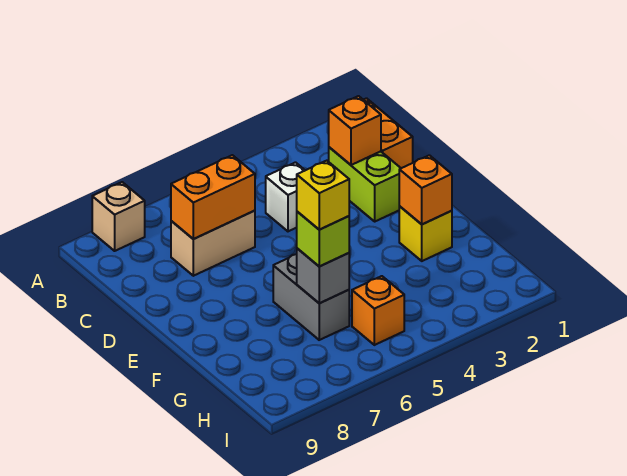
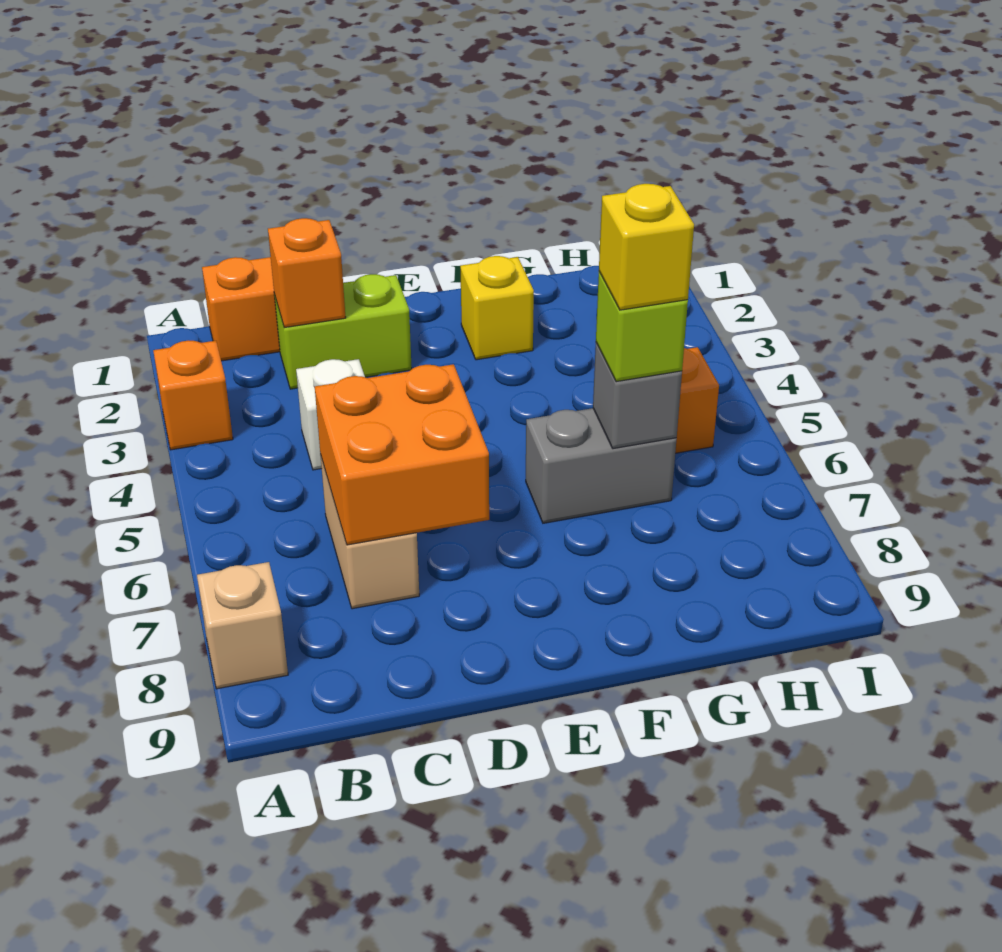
orange 1x2 brick [171,155,255,239] -> orange 2x2 brick [315,364,489,545]
orange 1x1 brick [399,155,452,224] -> orange 1x1 brick moved to [153,340,233,450]

